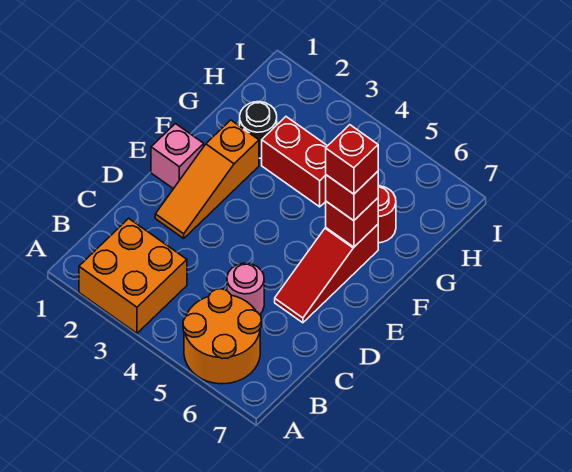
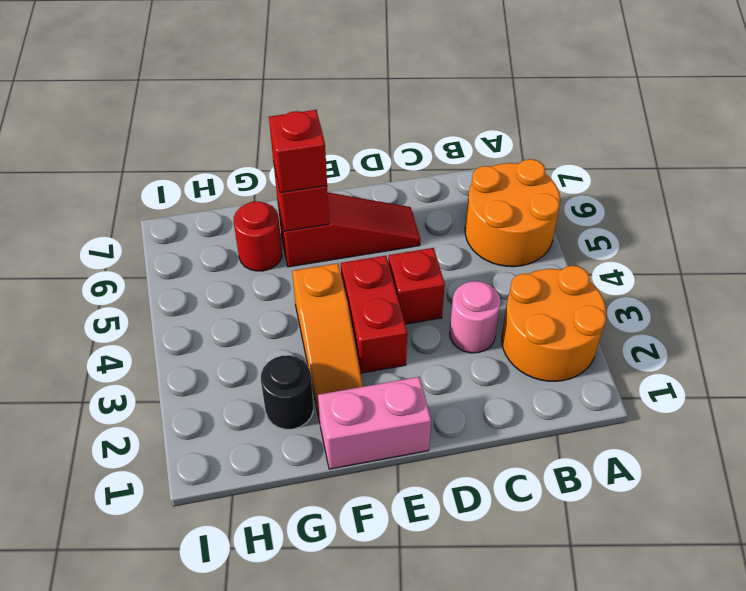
orange 2x2 brick [79,218,187,333] -> orange 2x2 round brick [502,266,606,381]
pink 1x1 round brick [227,263,264,315] -> pink 1x1 round brick moved to [450,281,501,353]
orange 1x3 slope [155,120,259,238] -> orange 1x3 slope turned to [292,263,363,422]
pink 1x1 brick [151,124,204,189] -> pink 1x2 brick [318,377,431,469]
red 1x1 brick [326,125,378,194] -> red 1x1 brick moved to [388,248,445,324]
red 1x2 brick [262,117,327,207] -> red 1x2 brick moved to [341,256,407,373]

